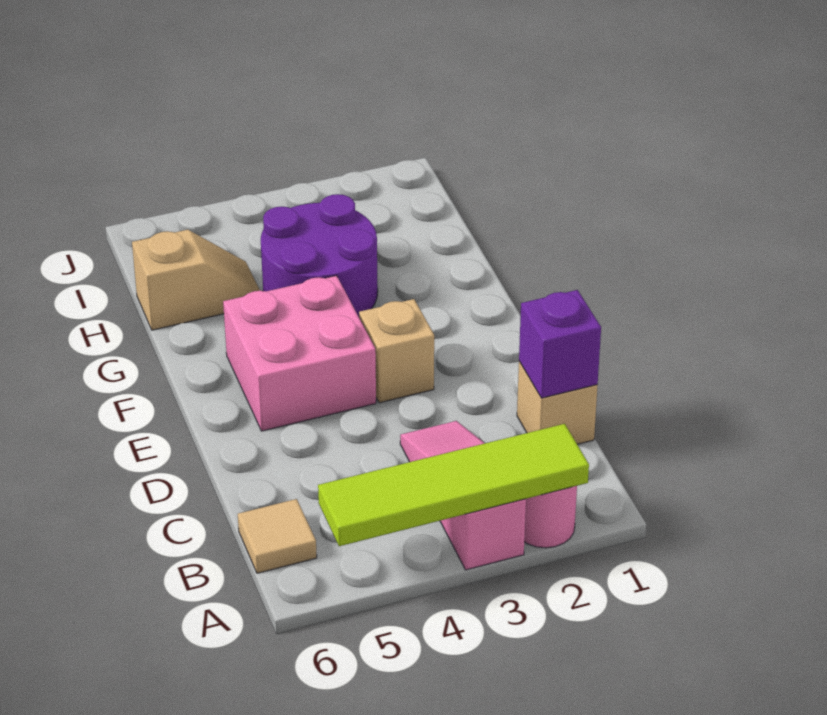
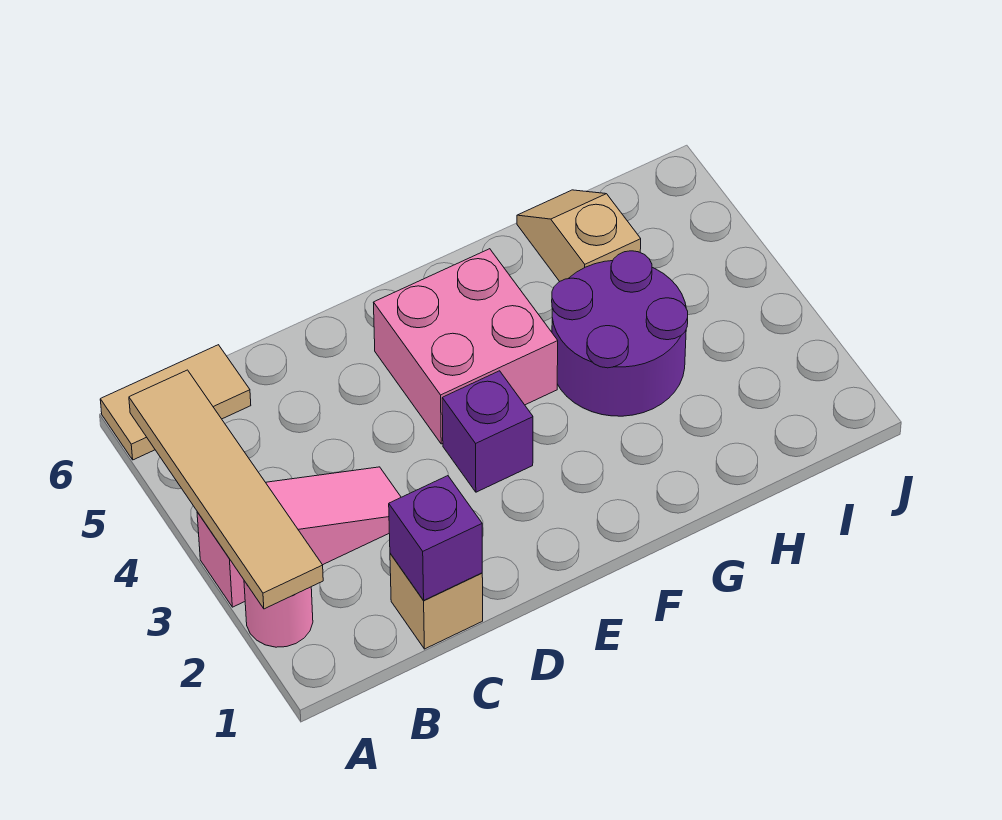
lime 1x4 tile [318,424,589,546] -> tan 1x4 tile [129,370,323,609]
tan 1x1 tile [238,499,317,573] -> tan 1x2 tile [100,345,251,460]
tan 1x1 brick [359,299,434,403] -> purple 1x1 brick [442,371,533,492]
tan 1x2 slope [132,230,260,330] -> tan 1x2 slope turned to [517,190,641,281]

